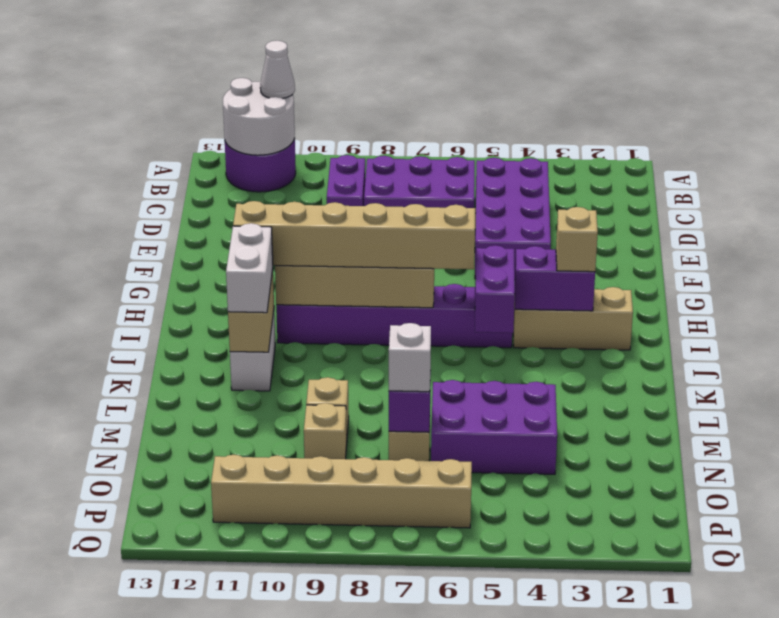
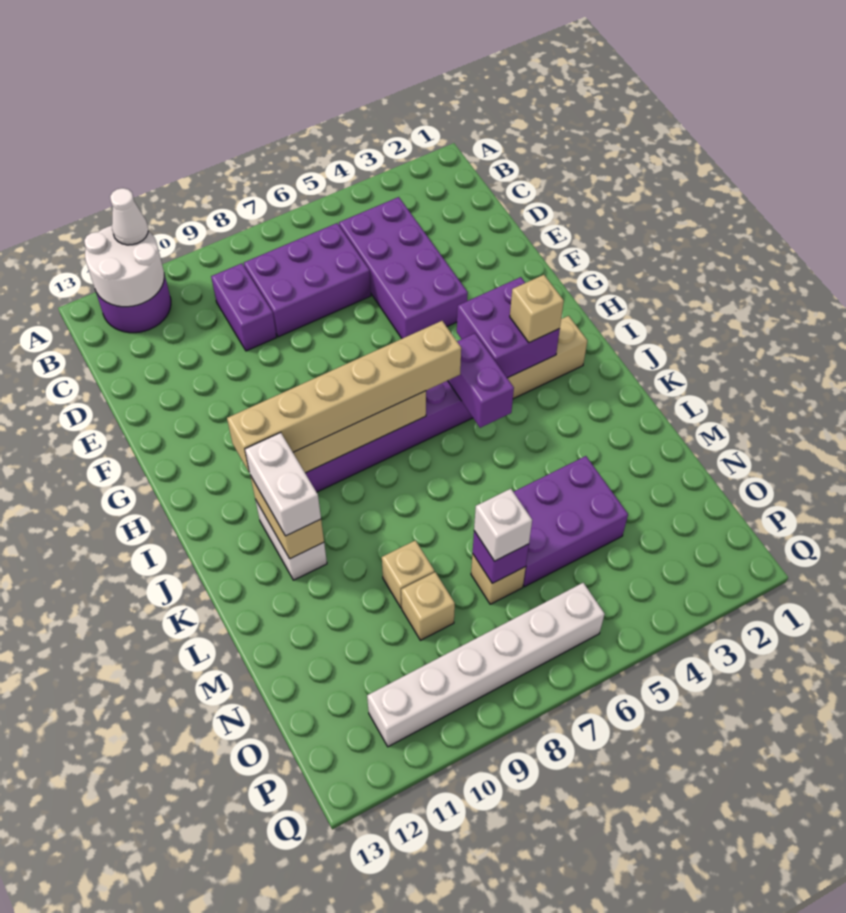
purple 1x2 brick [515,246,595,311] -> purple 2x2 brick [457,277,560,378]
tan 1x6 brick [211,455,472,528] -> white 1x6 brick [367,583,605,747]

